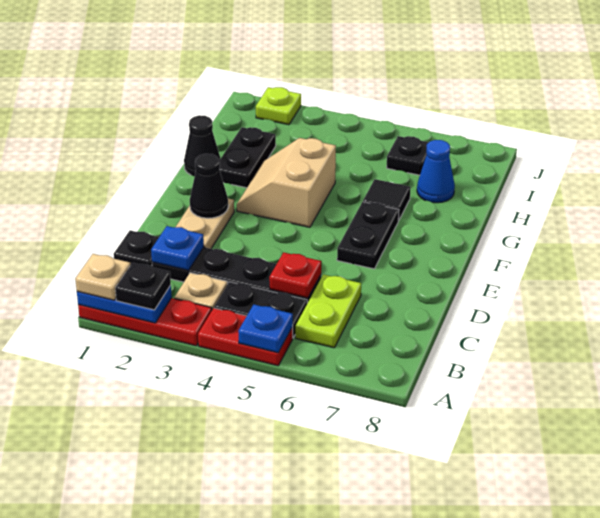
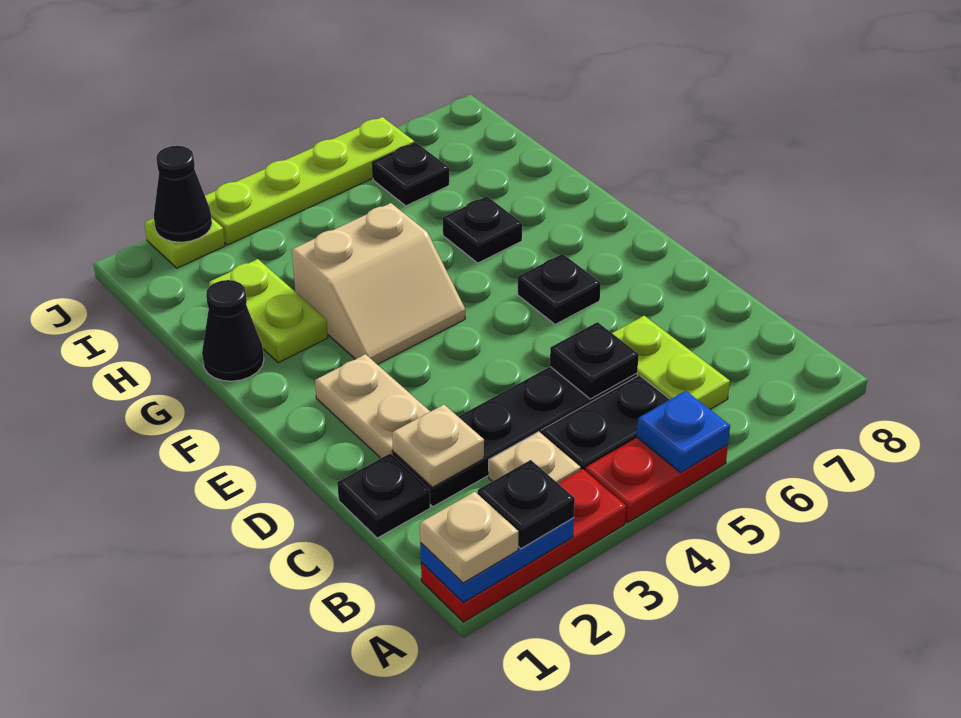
blue 1x1 plate [151,226,204,270] -> tan 1x1 plate [392,405,484,487]
red 1x1 plate [269,252,321,298] -> black 1x1 plate [550,322,639,399]
black 1x1 cone [190,154,228,218] -> black 1x1 cone moved to [154,146,212,242]
black 1x2 plate [337,202,399,269] -> black 1x1 plate [518,254,601,324]
tan 2x2 slope [237,138,336,227] -> tan 2x2 slope turned to [292,203,465,364]
black 1x2 plate [219,127,276,188] -> lime 1x2 plate [209,259,328,363]
black 1x1 tile [363,179,411,221] -> black 1x1 plate [443,196,522,263]
blue 1x1 cone [417,140,455,203] -> none
none -> lime 1x4 plate [205,117,415,245]

